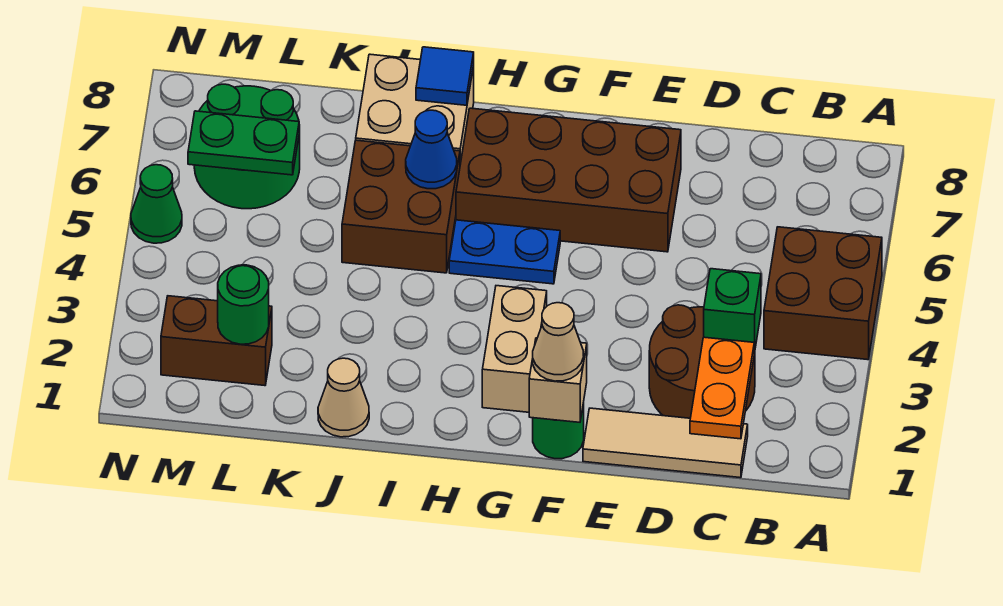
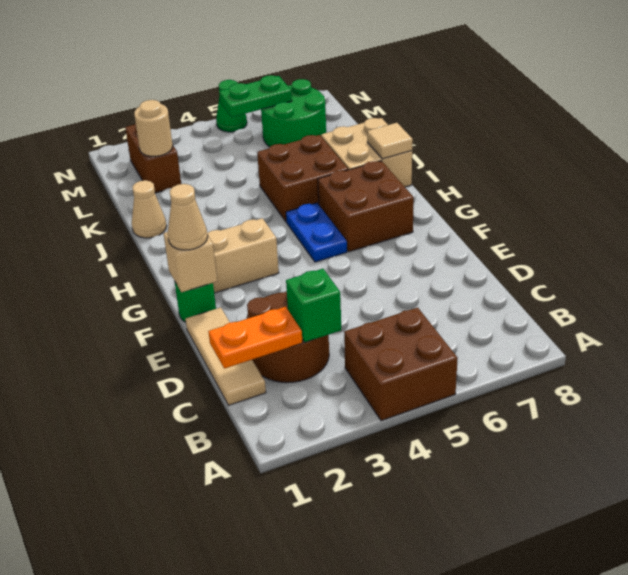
brown 2x4 brick [456,108,681,252] -> brown 2x2 brick [318,161,414,252]
blue 1x1 cone [406,110,457,189] -> none
blue 1x1 tile [416,47,474,105] -> tan 1x1 tile [367,123,413,159]
green 1x1 round brick [218,265,269,344] -> tan 1x1 round brick [134,100,173,156]
green 1x2 plate [188,111,299,175] -> green 1x2 plate turned to [219,75,292,117]

